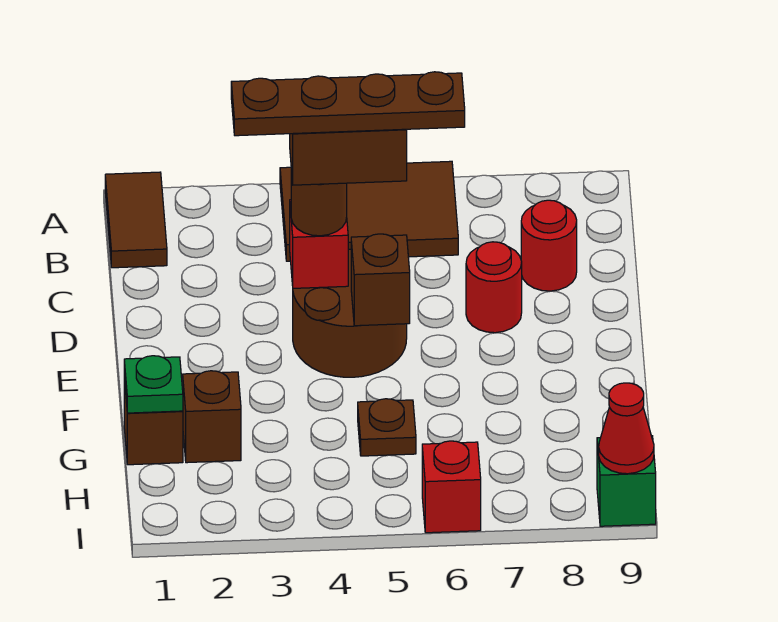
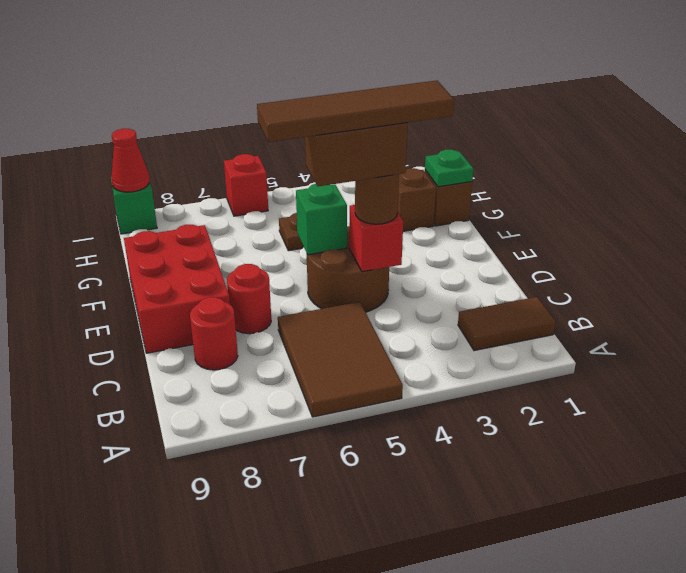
brown 1x2 tile [105,172,167,268] -> brown 1x2 tile turned to [458,297,556,351]
brown 2x3 tile [280,161,458,261] -> brown 2x3 tile turned to [278,302,403,417]
brown 1x4 plate [231,72,465,136] -> brown 1x4 tile [257,80,454,142]
none -> red 2x3 brick [124,225,230,353]
brown 1x1 brick [351,234,410,326] -> green 1x1 brick [296,184,347,255]

